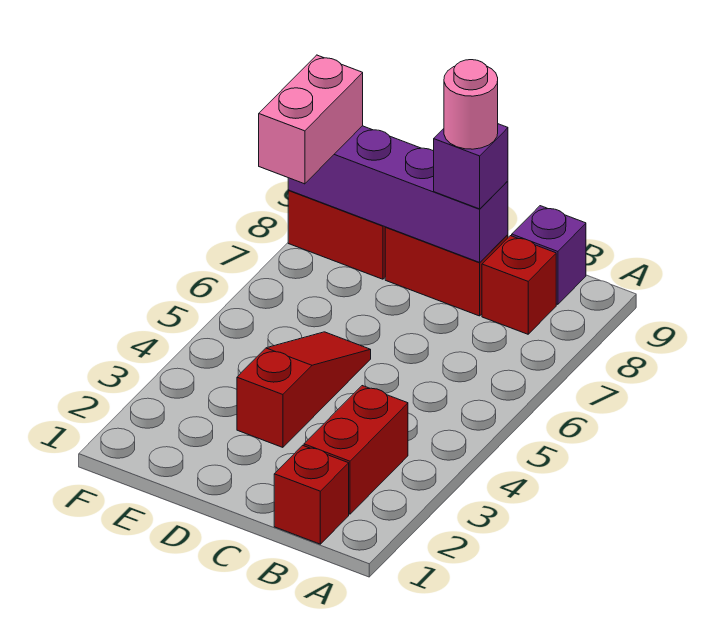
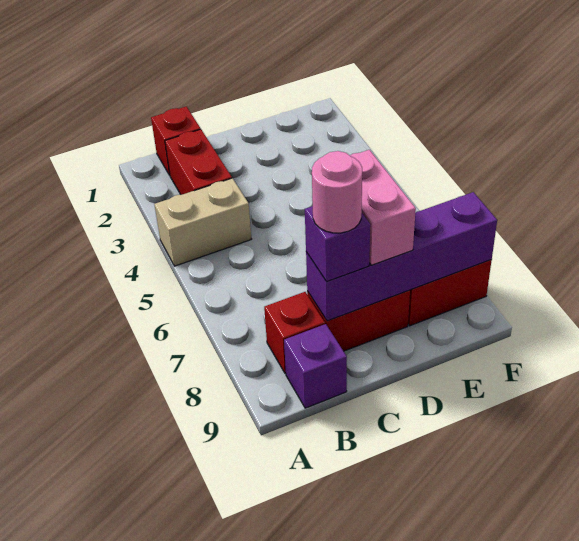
none -> tan 1x2 brick [154,178,251,266]
red 1x3 slope [237,332,371,447] -> none
pink 1x2 brick [259,55,363,184] -> pink 1x2 brick moved to [350,150,416,265]

